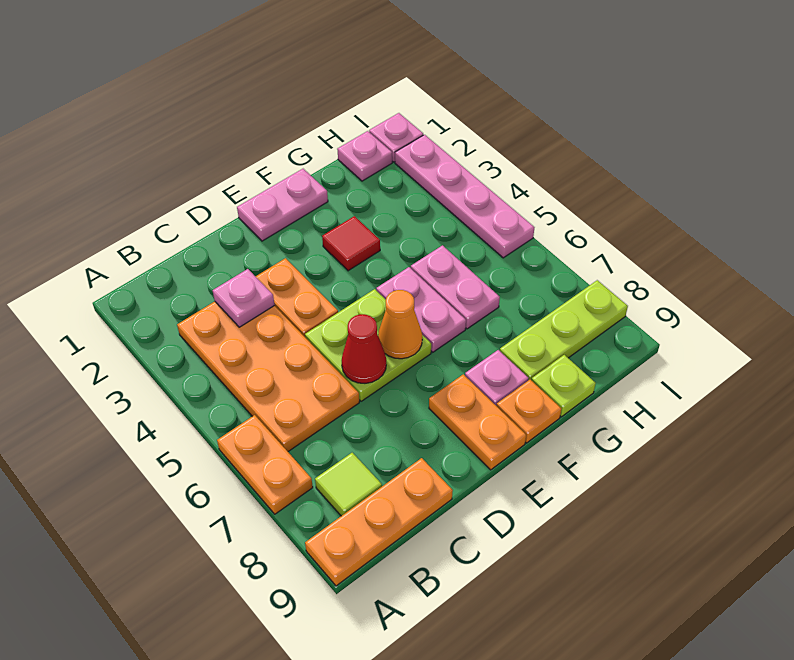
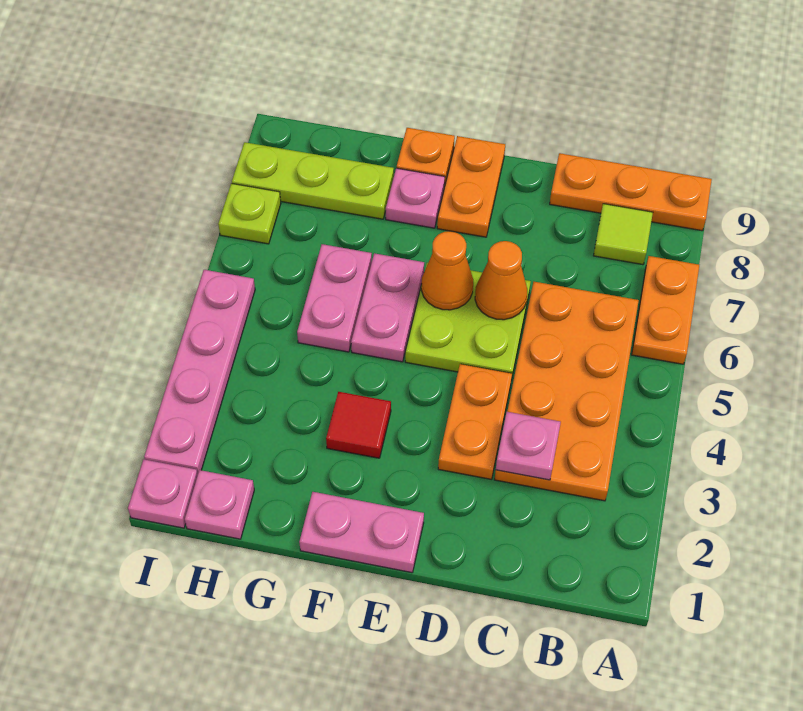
red 1x1 cone [342,314,386,383] -> orange 1x1 cone [475,241,527,320]
lime 1x1 plate [531,355,596,417] -> lime 1x1 plate moved to [218,183,281,244]

